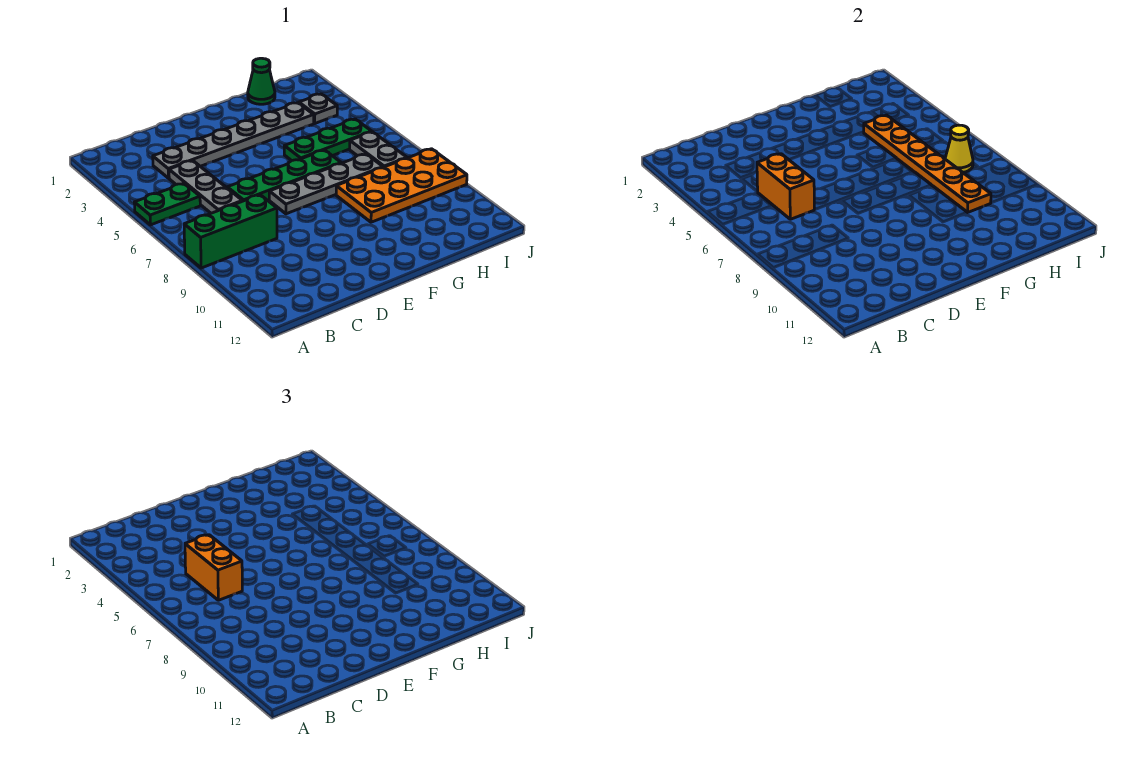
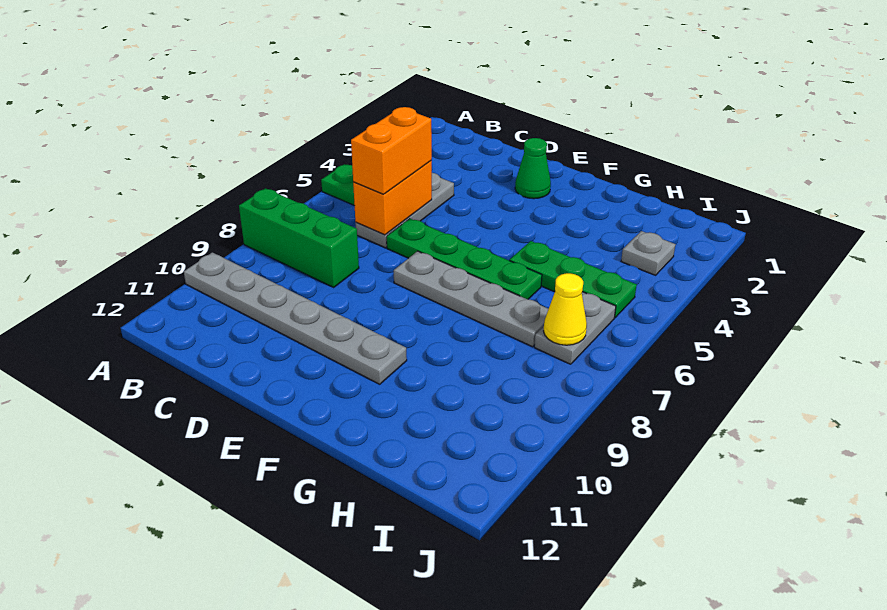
grey 1x6 plate [153,103,314,178] -> grey 1x6 plate moved to [184,252,407,384]
orange 2x4 plate [336,149,467,222] -> none
green 1x1 cone [248,58,275,104] -> green 1x1 cone moved to [515,138,551,199]
orange 1x6 plate [864,115,991,212] -> none

